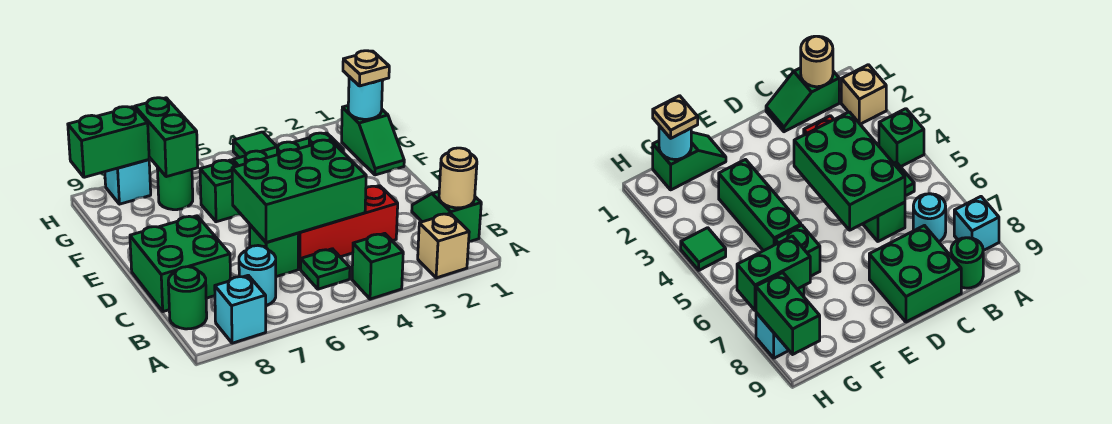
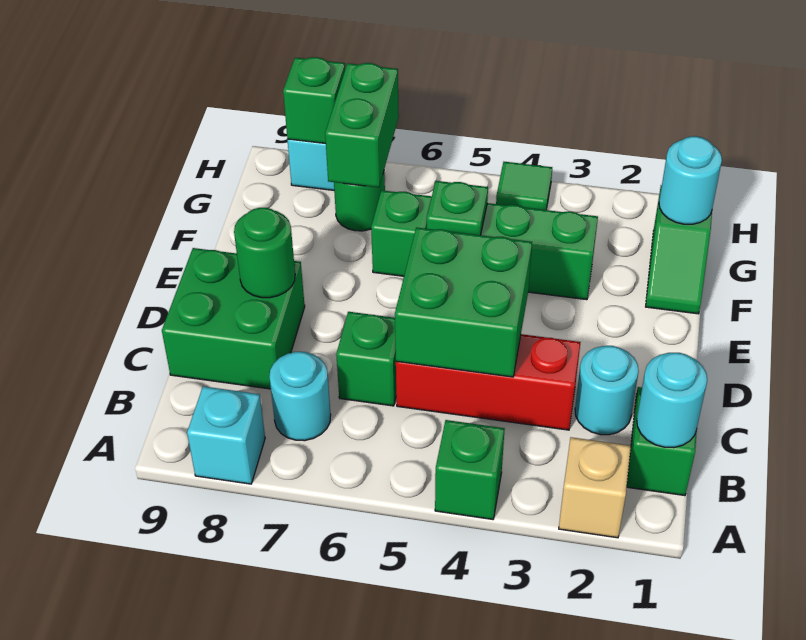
tan 1x1 round brick [439,148,477,208] -> cyan 1x1 round brick [637,353,707,448]
green 1x1 plate [301,249,350,289] -> green 1x1 plate moved to [427,181,488,235]
green 1x1 round brick [168,267,207,329] -> green 1x1 round brick moved to [234,208,295,298]
none -> cyan 1x1 round brick [575,346,639,435]
green 2x3 brick [232,140,366,243] -> green 2x2 brick [395,227,532,377]
tan 1x1 plate [343,51,389,86] -> none
green 1x2 brick [68,107,149,177] -> green 1x1 brick [283,57,345,144]

